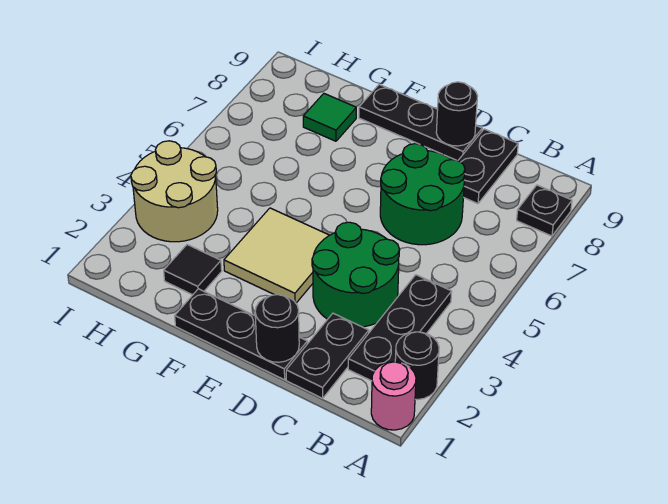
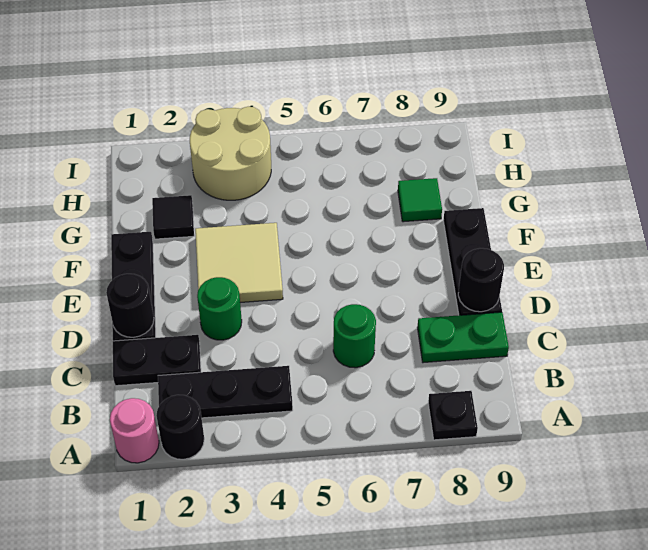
green 2x2 round brick [312,222,400,327] -> green 1x1 round brick [197,277,242,340]
green 2x2 round brick [380,144,465,245] -> green 1x1 round brick [333,304,376,368]
black 1x2 plate [458,129,518,204] -> green 1x2 plate [417,312,509,363]

